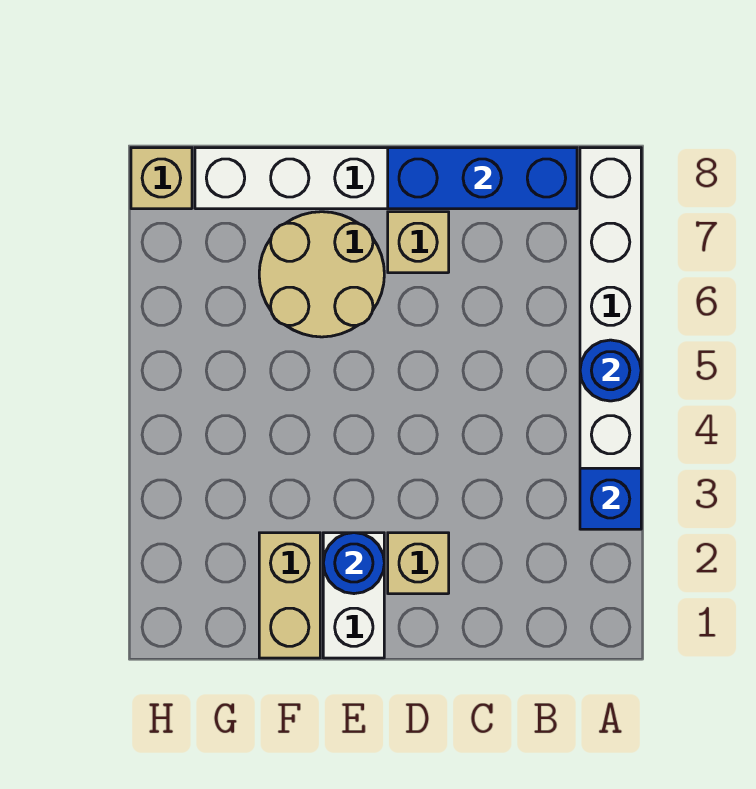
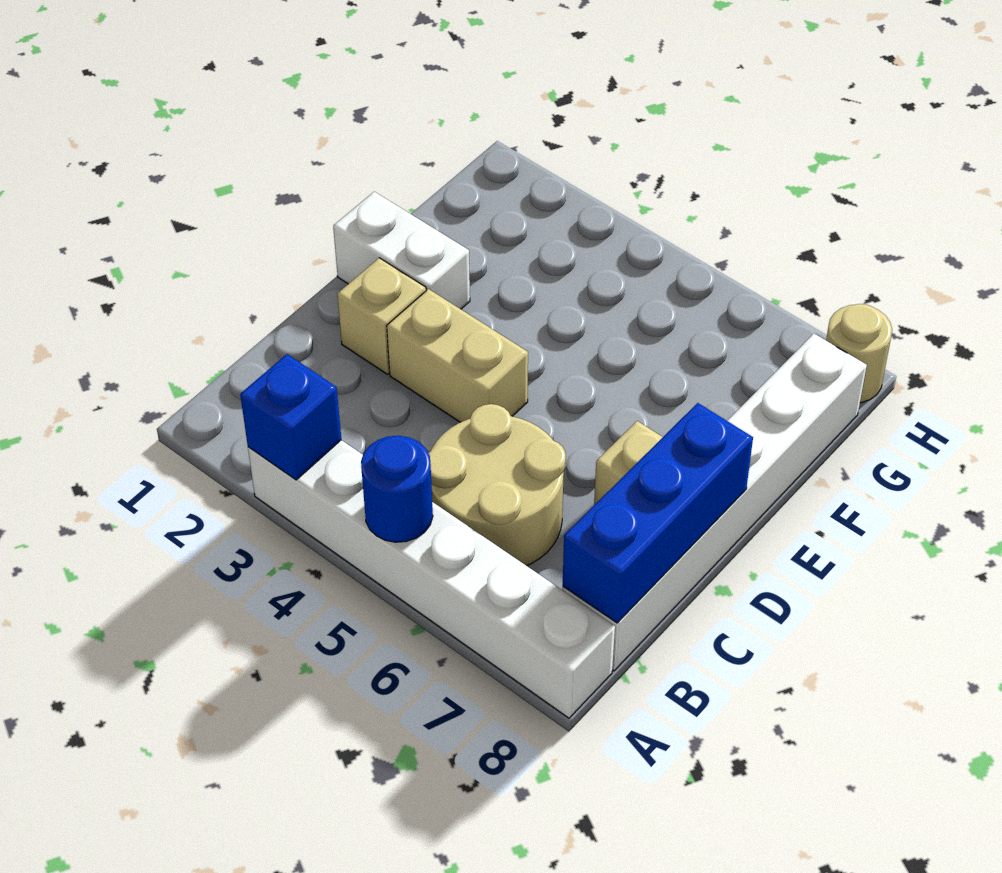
blue 1x1 round brick [323,533,384,594] -> none
tan 2x2 round brick [259,212,384,337] -> tan 2x2 round brick moved to [428,404,566,566]
tan 1x2 brick [259,533,320,658] -> tan 1x2 brick moved to [387,289,528,422]
tan 1x1 brick [131,148,192,209] -> tan 1x1 round brick [826,304,892,403]

